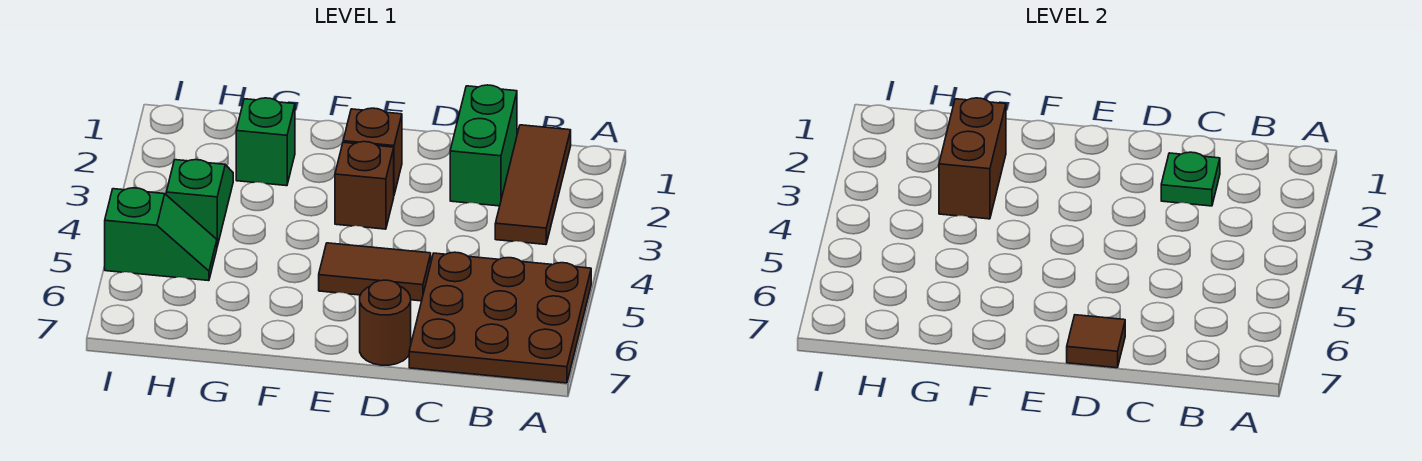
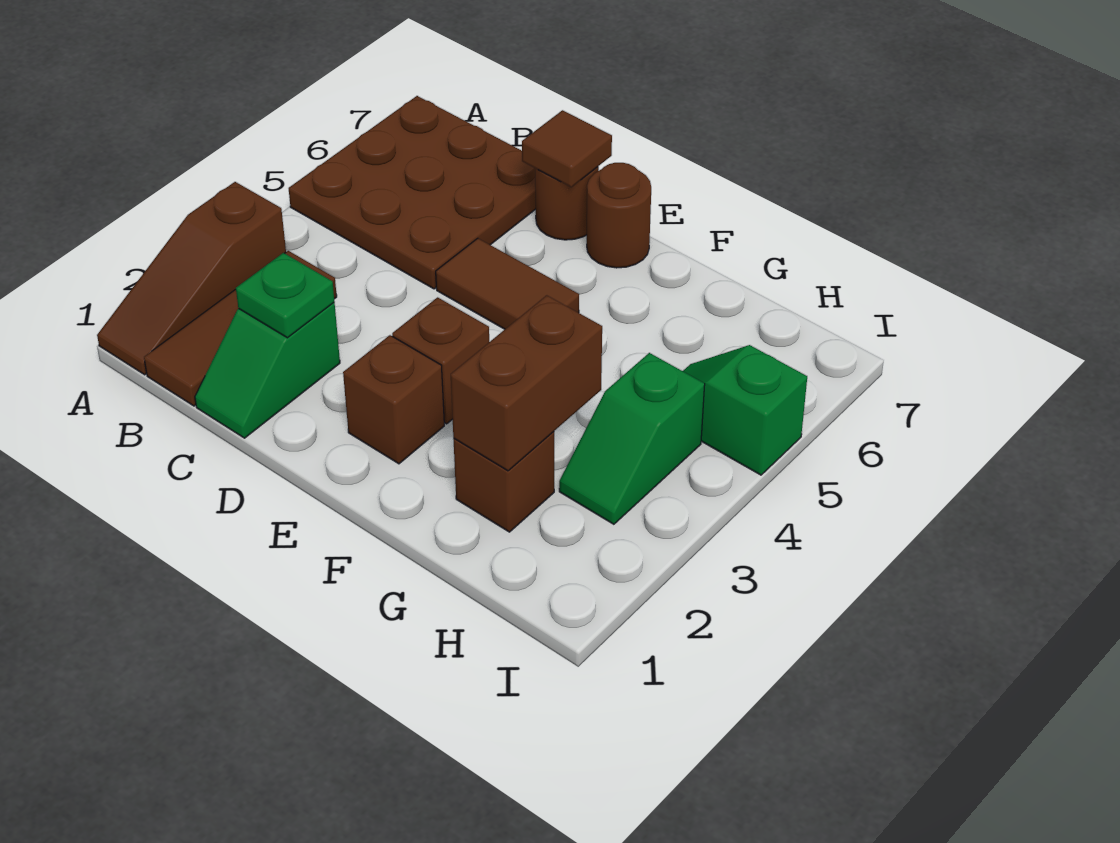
none -> brown 1x3 slope [97,182,286,375]
green 1x2 brick [450,85,517,206] -> green 1x2 slope [195,303,340,438]
none -> brown 1x1 round brick [587,163,651,268]
green 1x1 brick [236,98,295,186] -> brown 1x1 brick [453,432,554,532]

